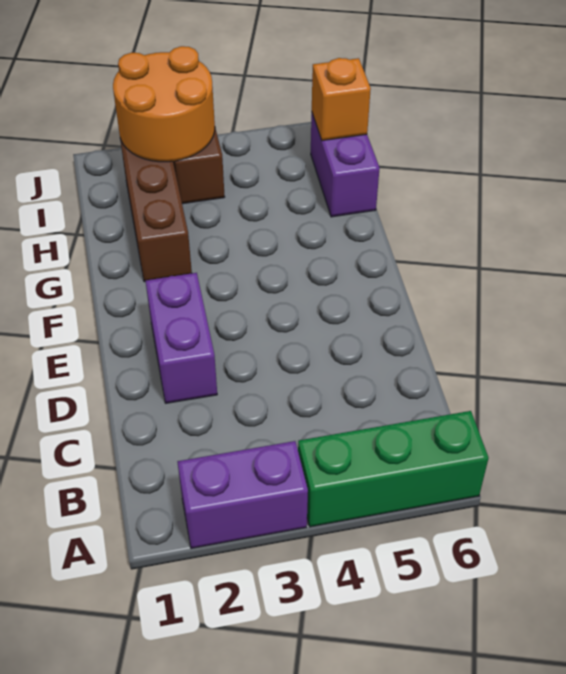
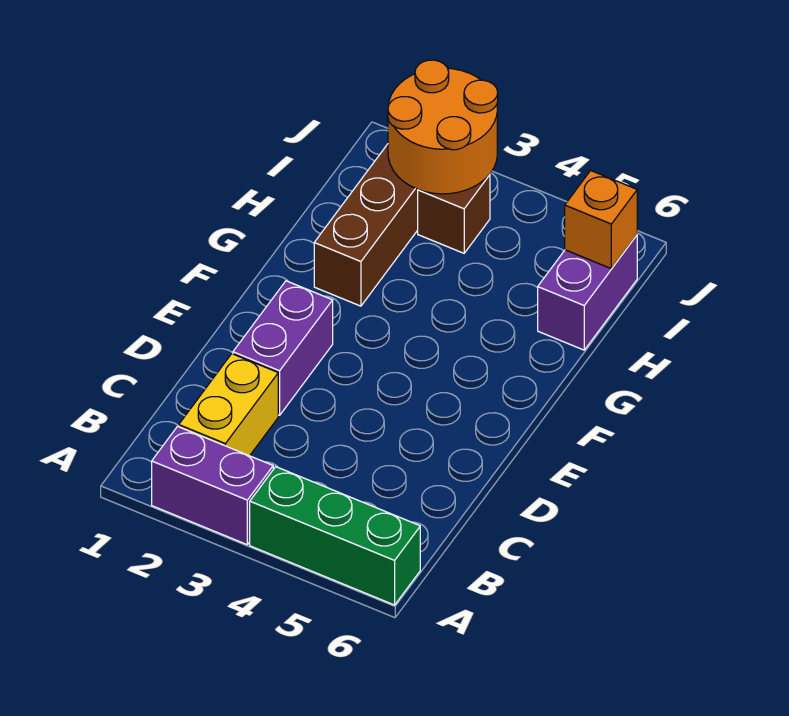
none -> yellow 1x2 brick [179,354,278,456]

